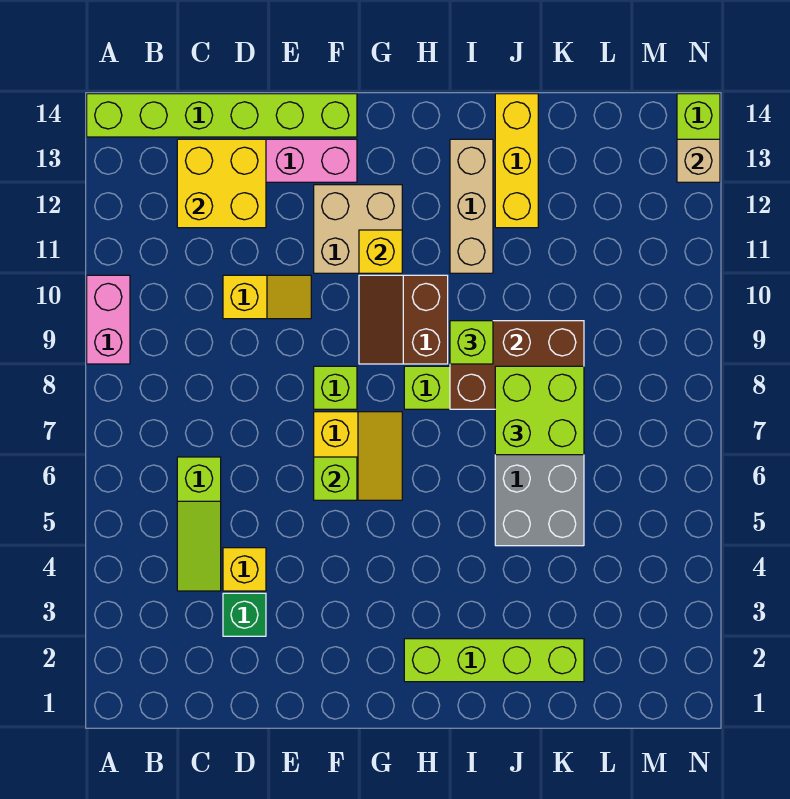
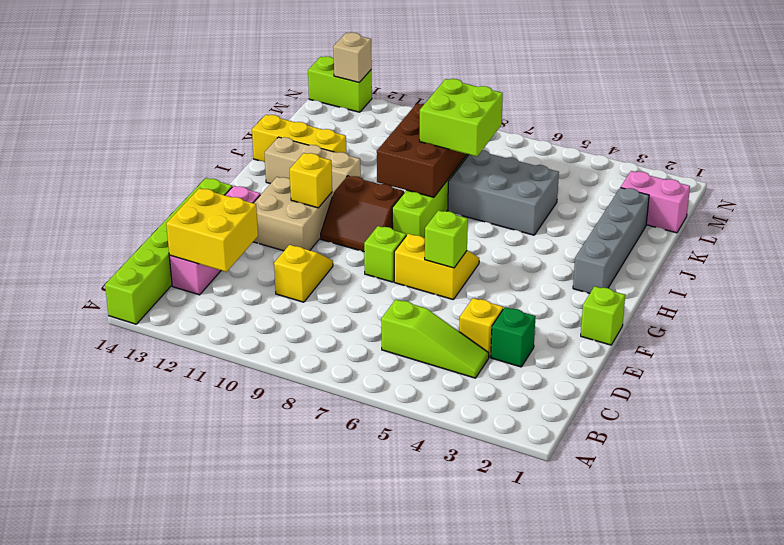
pink 1x2 brick [87,275,130,364] -> pink 1x2 brick moved to [621,171,690,233]
lime 1x4 brick [404,639,584,682] -> grey 1x4 brick [573,188,649,293]
lime 1x1 brick [450,321,493,364] -> lime 1x1 brick moved to [581,286,625,345]

